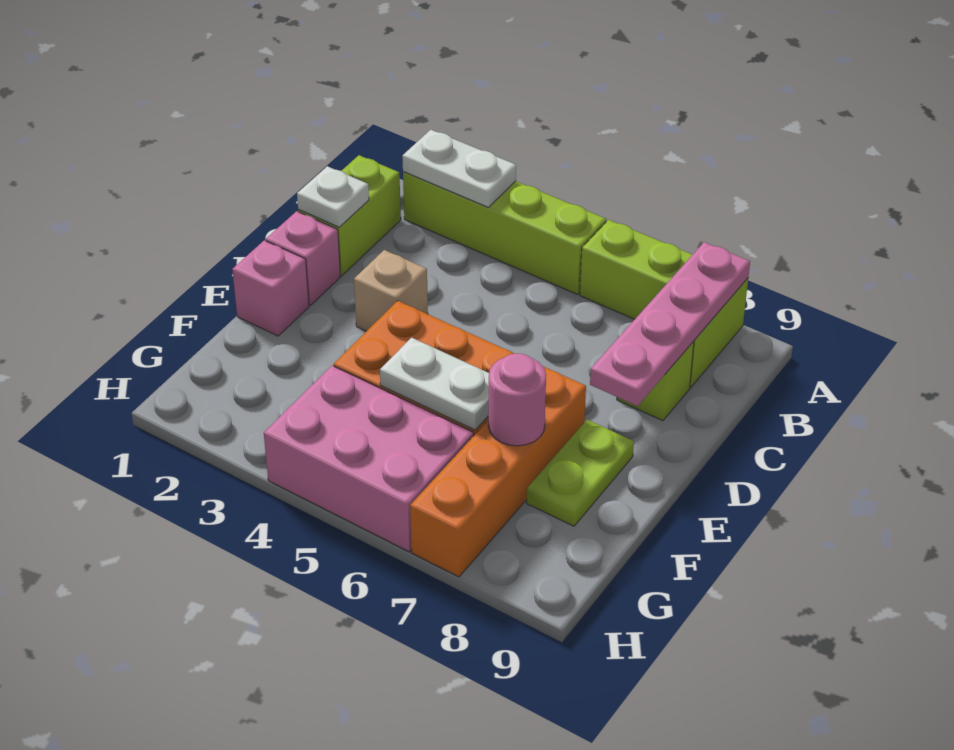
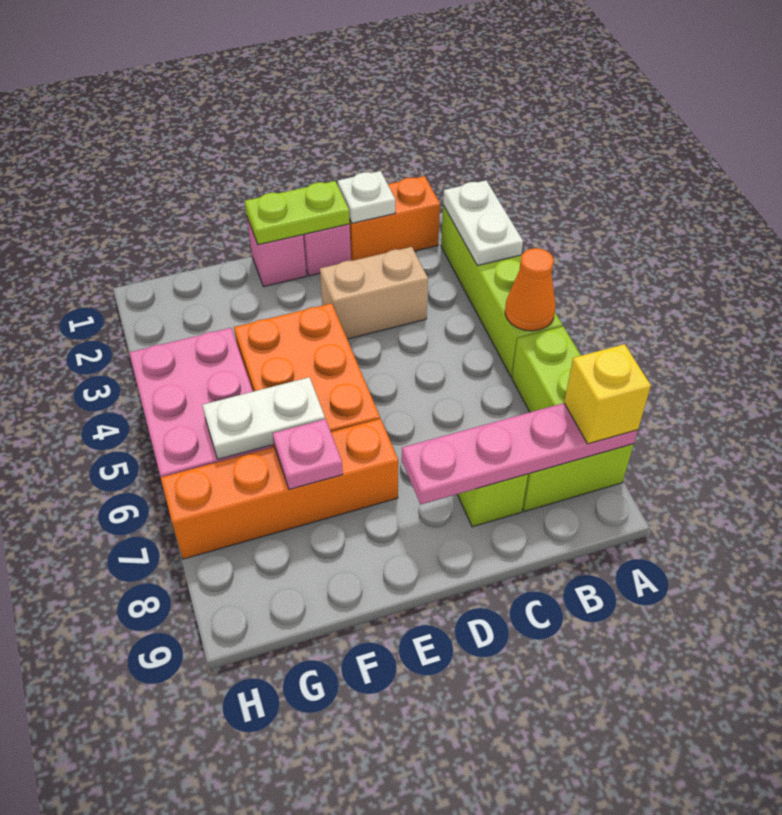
none -> orange 1x1 cone [505,248,555,331]
none -> yellow 1x1 brick [564,344,651,444]
lime 1x2 brick [298,155,401,275] -> orange 1x2 brick [349,176,440,261]
tan 1x1 brick [354,250,428,331] -> tan 1x2 brick [320,247,428,339]
lime 1x2 plate [527,420,634,526] -> lime 1x2 plate moved to [245,181,350,245]
white 1x2 plate [380,338,489,430] -> white 1x2 plate turned to [202,377,325,459]
pink 1x1 round brick [488,354,546,446] -> pink 1x1 plate [272,419,343,490]

